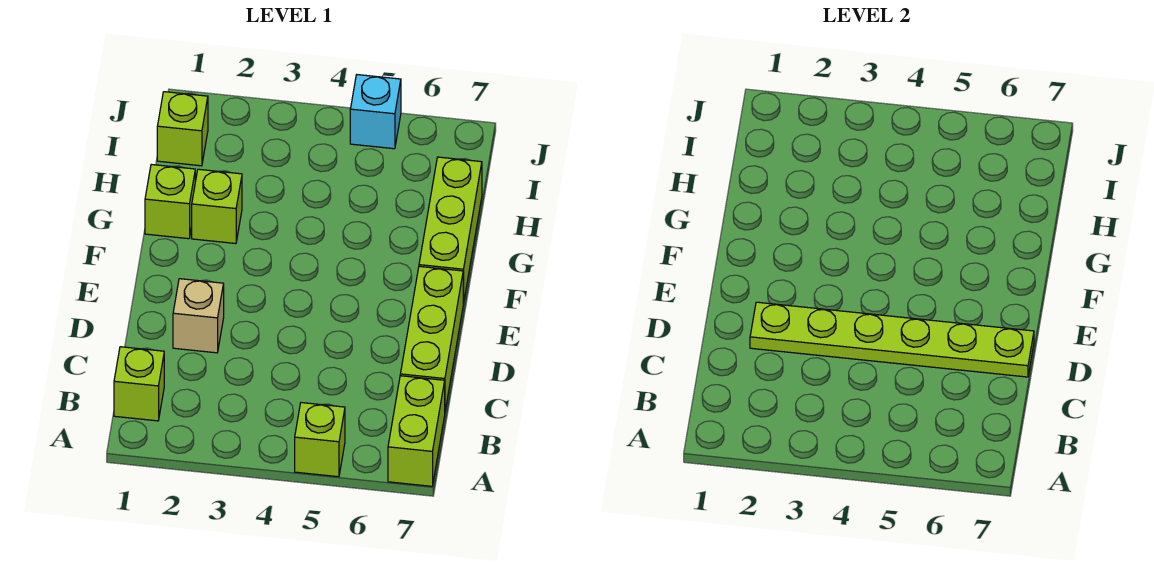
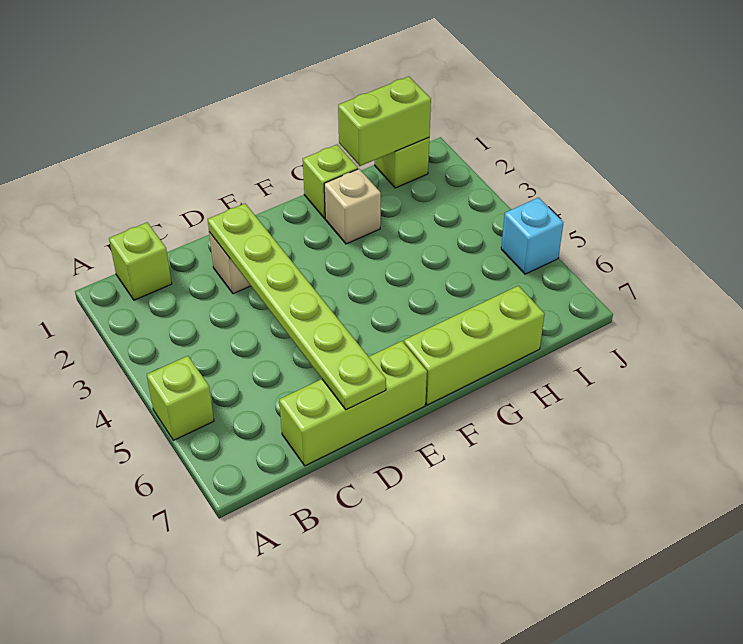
lime 1x2 brick [388,376,445,486] -> lime 1x2 brick moved to [338,77,431,166]
lime 1x1 brick [192,169,242,244] -> tan 1x1 brick [324,169,381,244]

